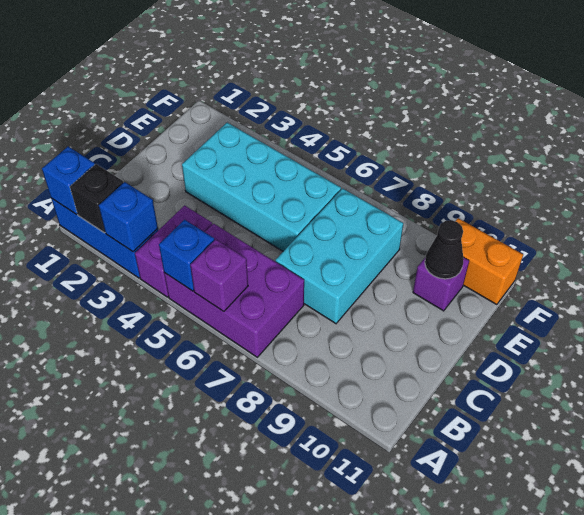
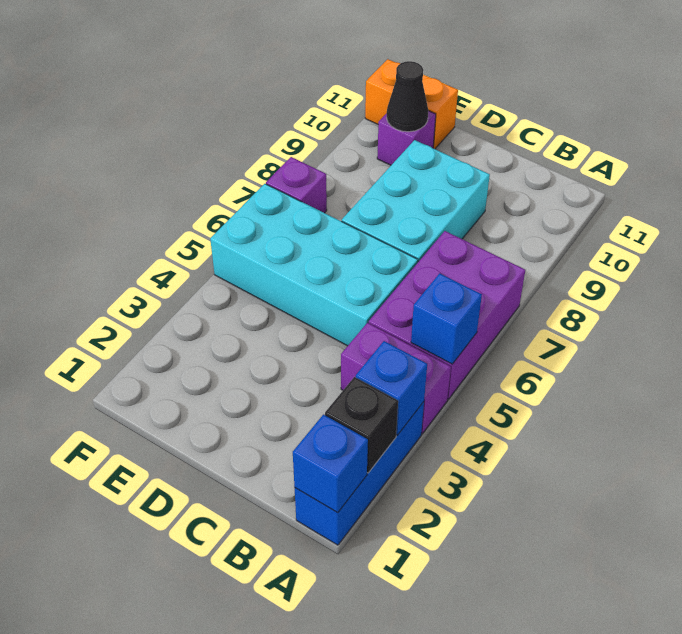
purple 1x1 brick [190,239,248,312] -> purple 1x1 brick moved to [266,157,327,213]
cyan 2x3 brick [275,188,403,323] -> cyan 2x3 brick turned to [342,140,490,262]
cyan 2x4 brick [182,123,341,251] -> cyan 2x4 brick turned to [210,184,418,346]
orange 1x2 brick [455,218,523,305] -> orange 1x2 brick turned to [365,59,458,149]

